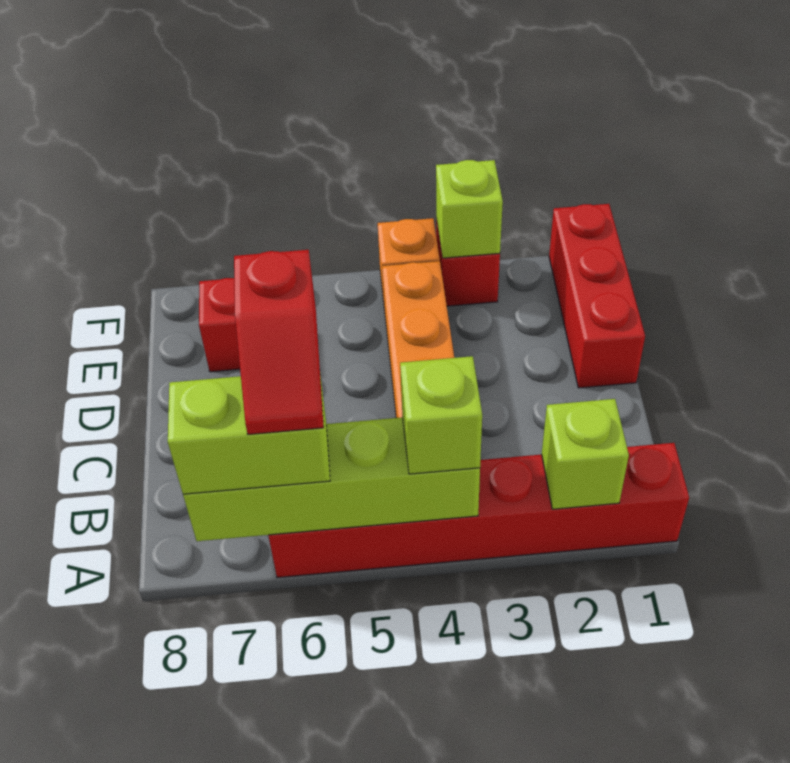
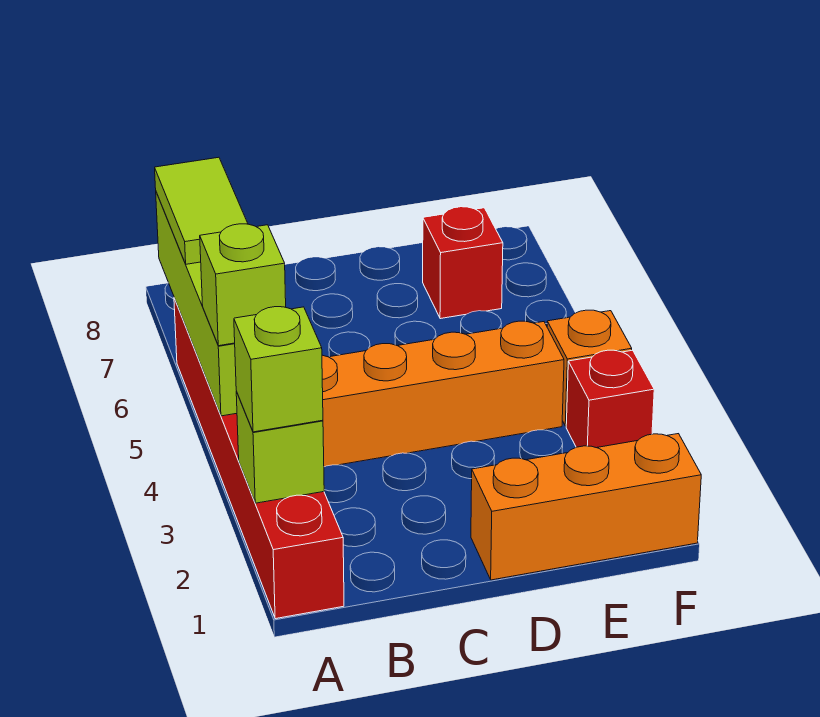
lime 1x2 brick [168,375,330,494] -> lime 1x2 tile [155,157,248,264]
red 1x2 slope [234,250,324,434] -> none
red 1x3 brick [549,204,645,388] -> orange 1x3 brick [471,434,701,580]
lime 1x1 brick [436,160,503,258] -> lime 1x1 brick moved to [234,307,323,432]

